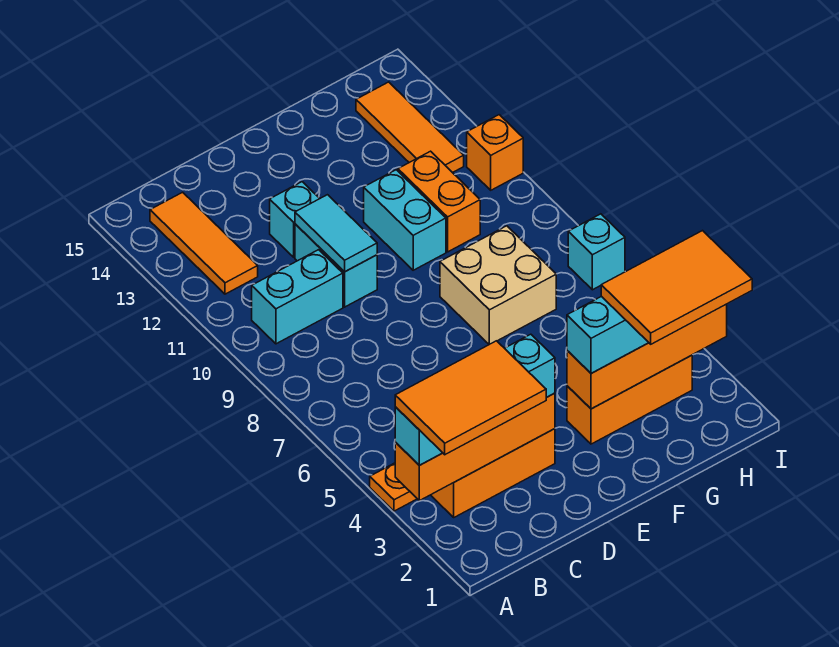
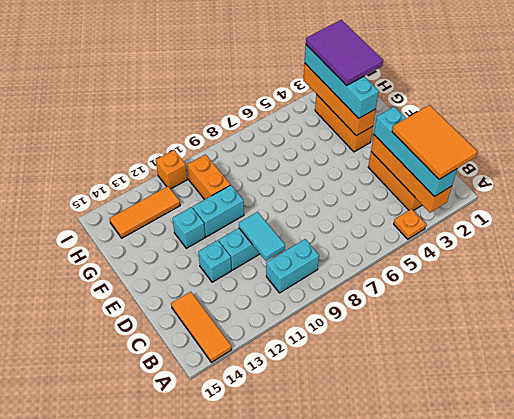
cyan 1x2 brick [252,250,343,344] -> cyan 1x2 brick turned to [266,239,319,293]
orange 1x3 tile [150,192,258,294] -> orange 1x3 tile turned to [171,292,232,362]
cyan 1x2 tile [295,195,377,272] -> cyan 1x2 tile turned to [239,212,285,261]
tan 2x2 brick [440,226,556,344] -> none
orange 2x3 tile [601,231,752,344] -> purple 2x3 tile [306,20,383,86]
orange 1x2 brick [398,151,480,252] -> orange 1x2 brick turned to [187,154,230,200]
cyan 1x1 brick [568,214,625,290] -> cyan 1x1 brick moved to [172,207,205,248]

